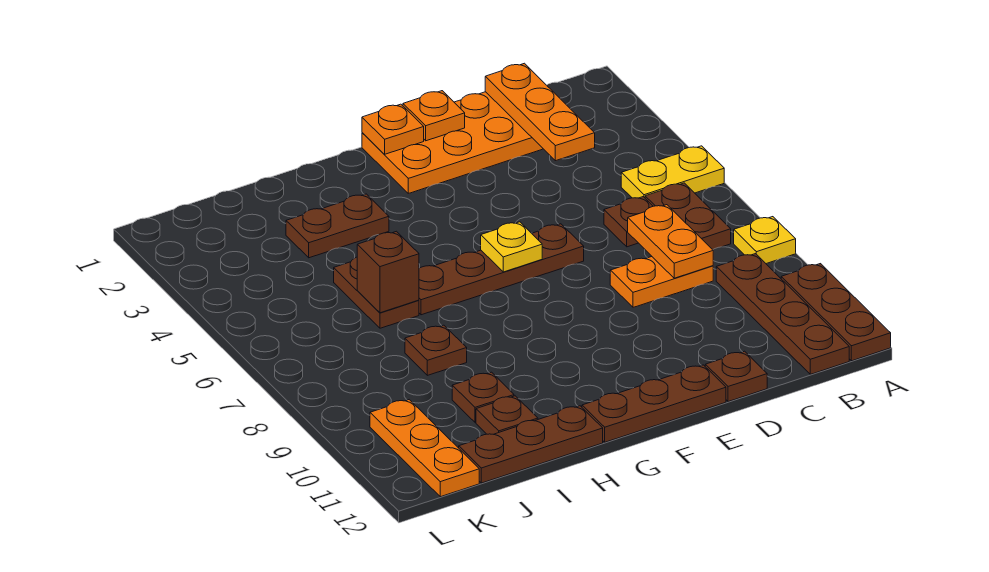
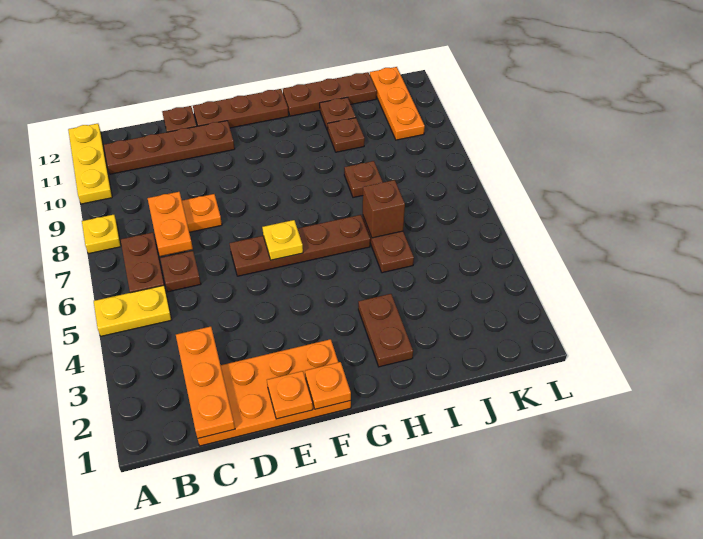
brown 1x3 plate [781,264,891,361] -> yellow 1x3 plate [68,124,112,204]
brown 1x4 plate [716,254,849,374] -> brown 1x4 plate turned to [104,121,235,174]
brown 1x2 plate [286,194,389,258] -> brown 1x2 plate turned to [358,294,413,367]

